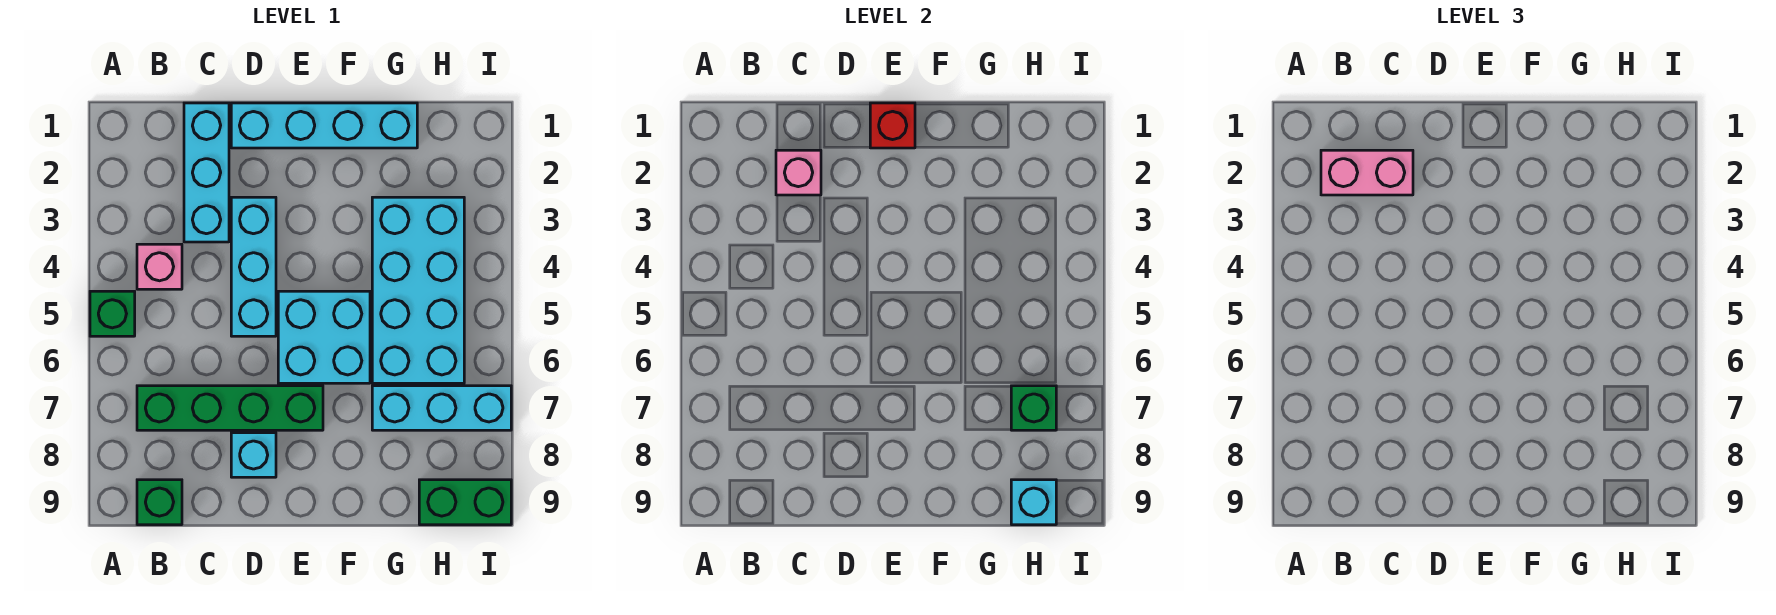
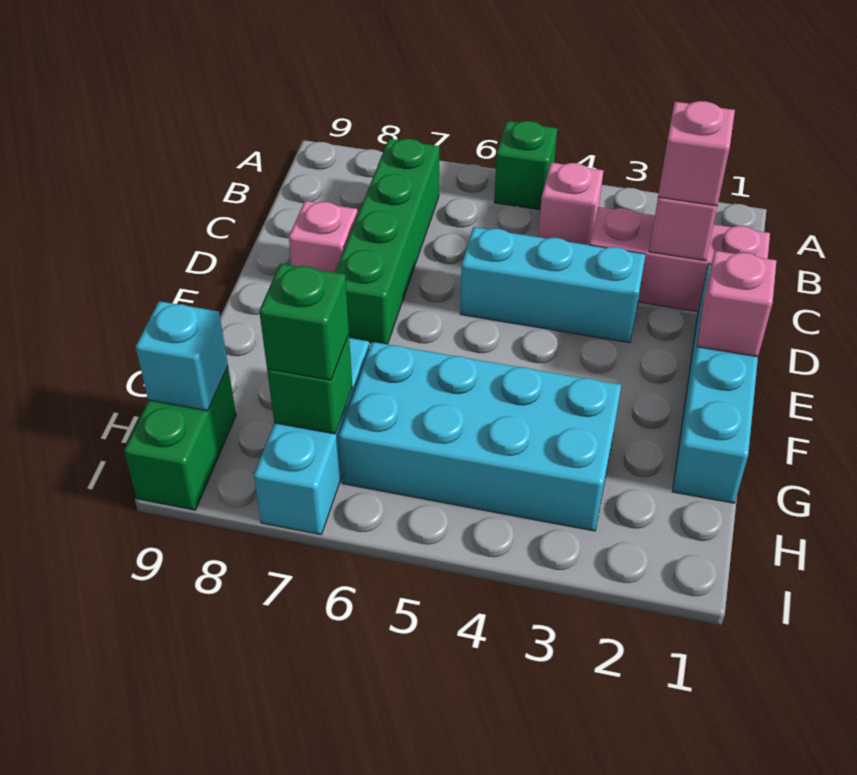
pink 1x2 brick [1321,150,1413,195] -> pink 1x1 brick [658,101,735,206]
green 1x1 brick [137,480,182,525] -> green 1x1 brick moved to [259,264,349,380]
cyan 1x3 brick [184,103,229,242] -> pink 1x3 brick [590,207,770,312]
cyan 1x1 brick [231,433,276,477] -> pink 1x1 brick [289,201,358,273]
red 1x1 brick [870,103,915,148] -> pink 1x1 brick [697,251,776,357]
cyan 2x2 brick [278,291,370,383] -> none

